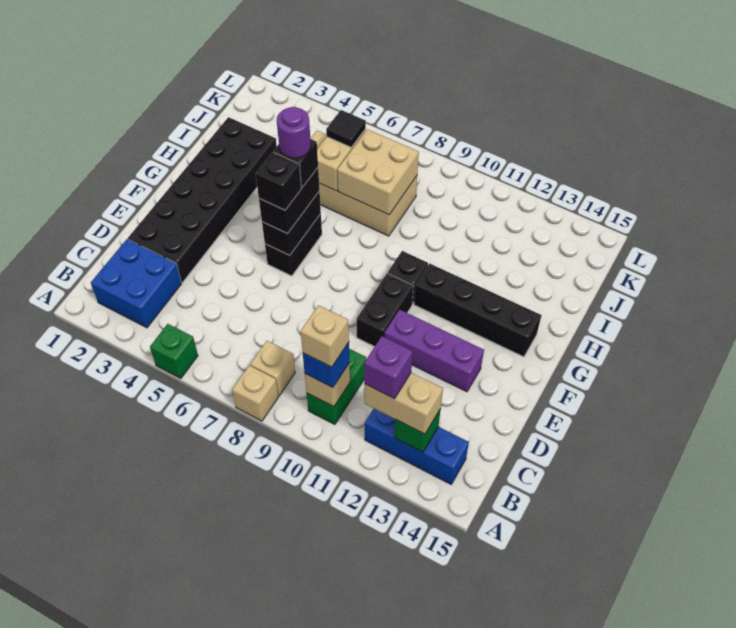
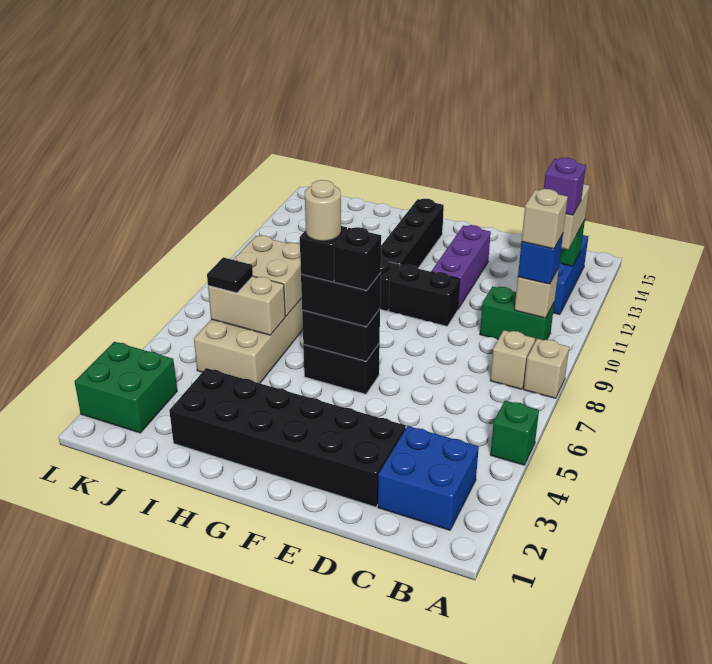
purple 1x1 round brick [277,107,311,158] -> tan 1x1 round brick [305,180,341,241]
none -> green 2x2 brick [75,342,177,433]

